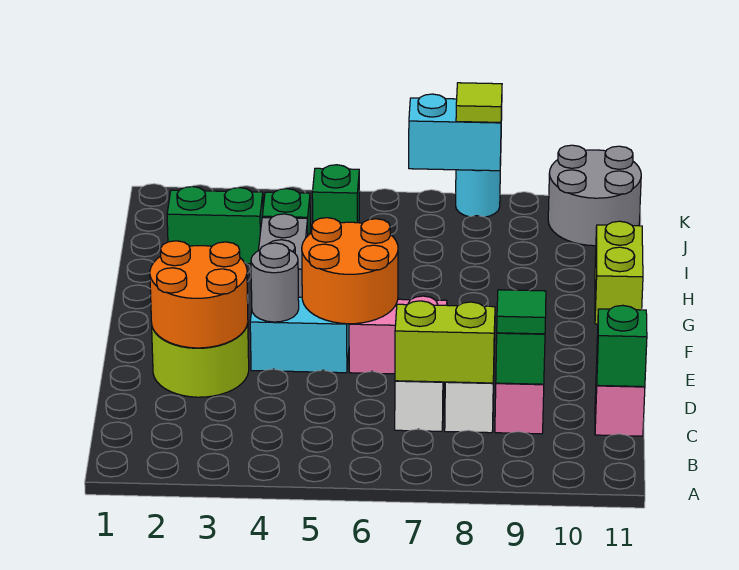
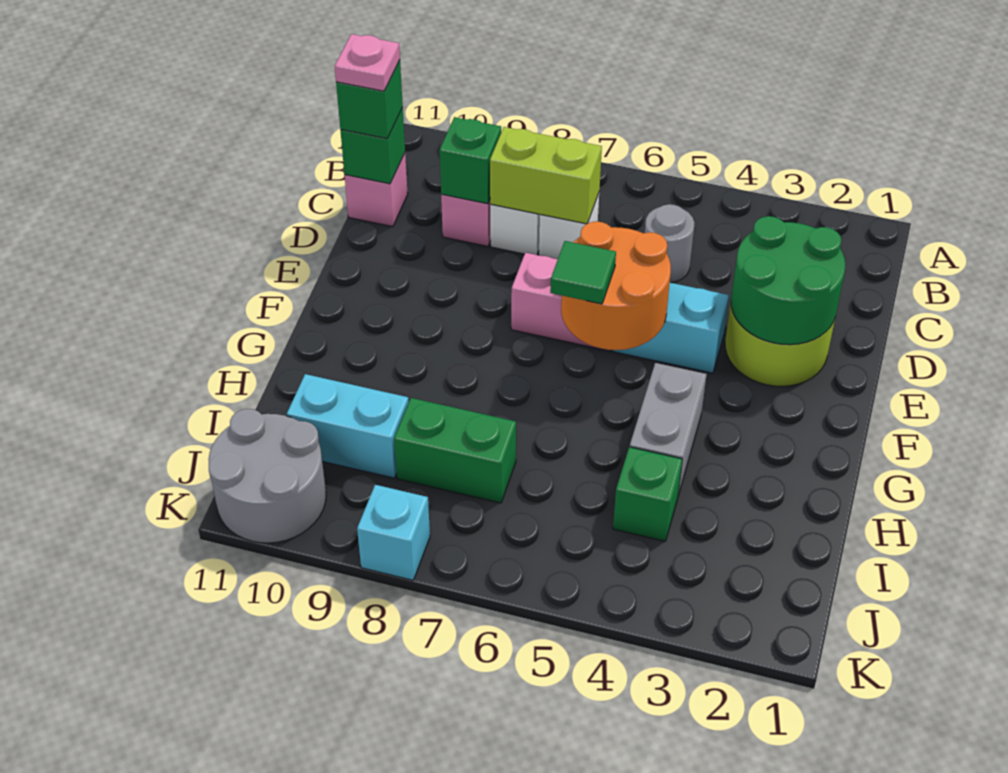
green 1x1 tile [497,290,546,334] -> green 1x1 tile moved to [550,241,616,304]
none -> pink 1x1 plate [335,34,400,91]
orange 2x2 round brick [150,241,248,348] -> green 2x2 round brick [731,216,845,345]
grey 1x1 round brick [251,243,299,322] -> grey 1x1 round brick moved to [645,204,695,283]
lime 1x2 brick [595,221,643,324] -> none
green 1x2 brick [167,187,263,264] -> green 1x2 brick moved to [394,398,516,503]
green 1x1 brick [312,165,359,223] -> green 1x1 brick moved to [336,60,403,139]
cyan 1x2 brick [409,94,502,171] -> cyan 1x2 brick moved to [287,374,409,478]
cyan 1x1 round brick [456,163,501,217] -> cyan 1x1 brick [357,485,430,580]
lime 1x1 tile [456,83,502,122] -> none

